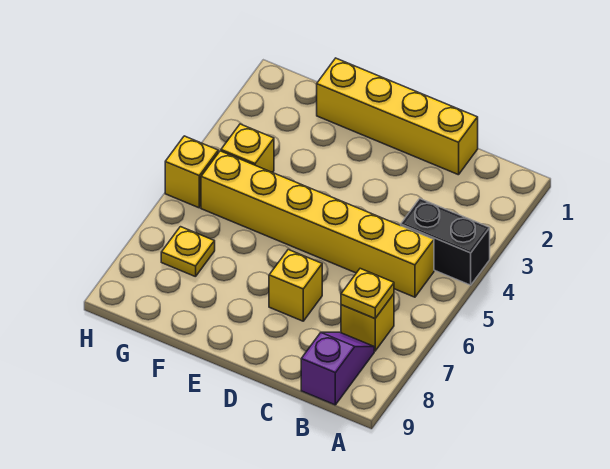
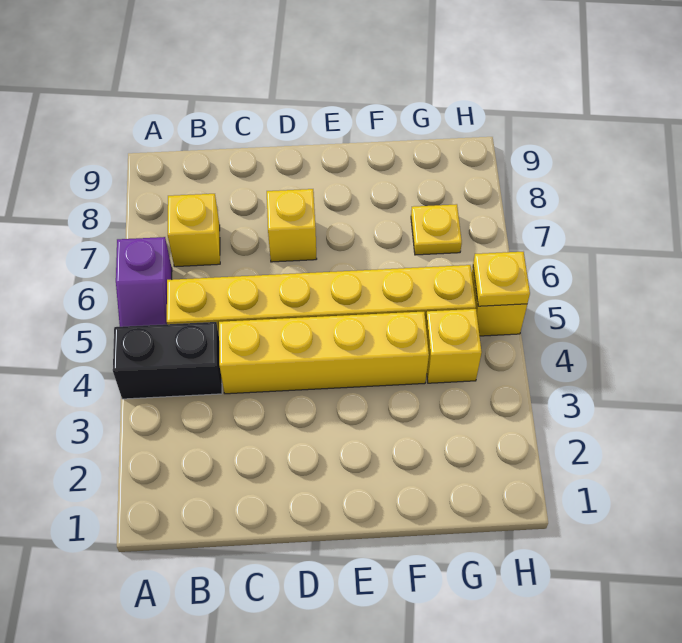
yellow 1x1 plate [341,269,394,318] -> yellow 1x1 plate moved to [473,252,530,306]
purple 1x2 slope [301,332,374,405] -> purple 1x2 slope moved to [116,237,172,327]
yellow 1x4 brick [317,58,478,175] -> yellow 1x4 brick moved to [219,312,429,394]

